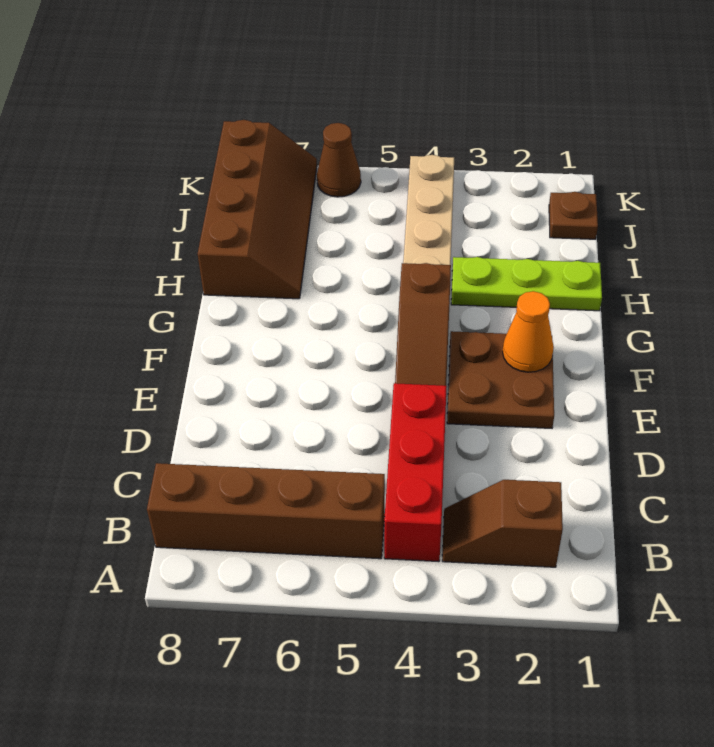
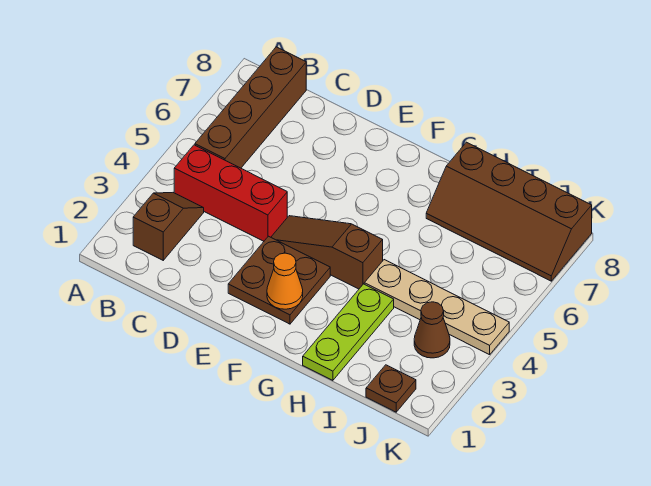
brown 1x1 cone [317,123,361,197] -> brown 1x1 cone moved to [414,302,450,358]

